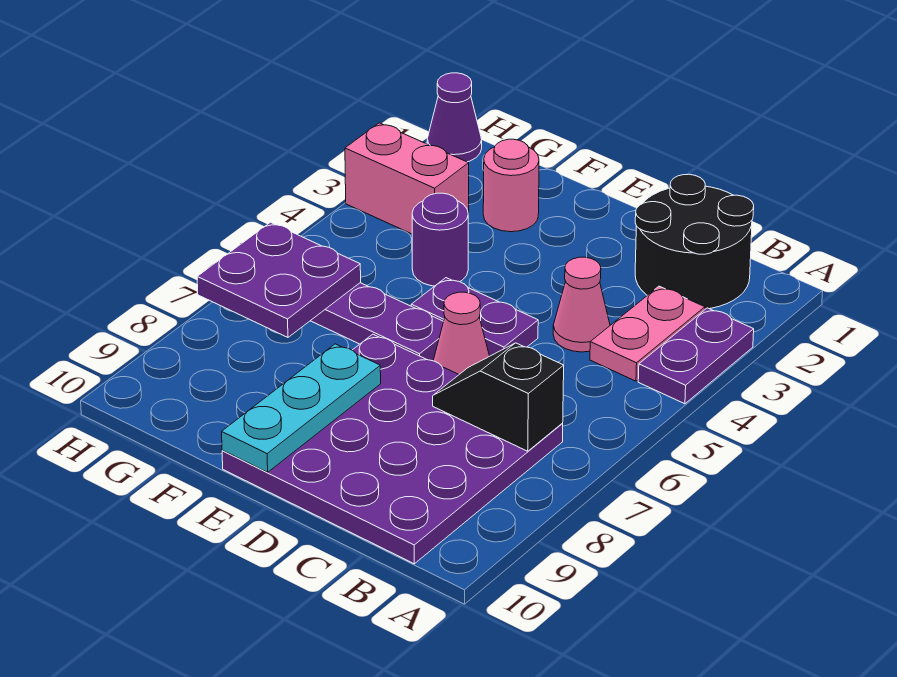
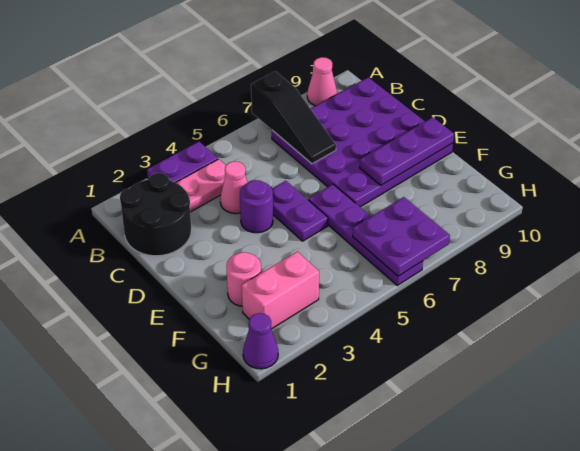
black 1x2 slope [433,343,564,451] -> black 1x3 slope [251,71,336,164]
pink 1x1 cone [433,292,489,374] -> pink 1x1 cone moved to [307,57,337,106]
cyan 1x3 plate [222,344,381,472] -> purple 1x3 plate [360,117,454,185]
purple 1x1 round brick [412,193,468,286] -> purple 1x1 round brick moved to [240,180,273,233]
pink 1x2 brick [345,123,469,234] -> pink 1x2 brick turned to [242,252,319,329]

